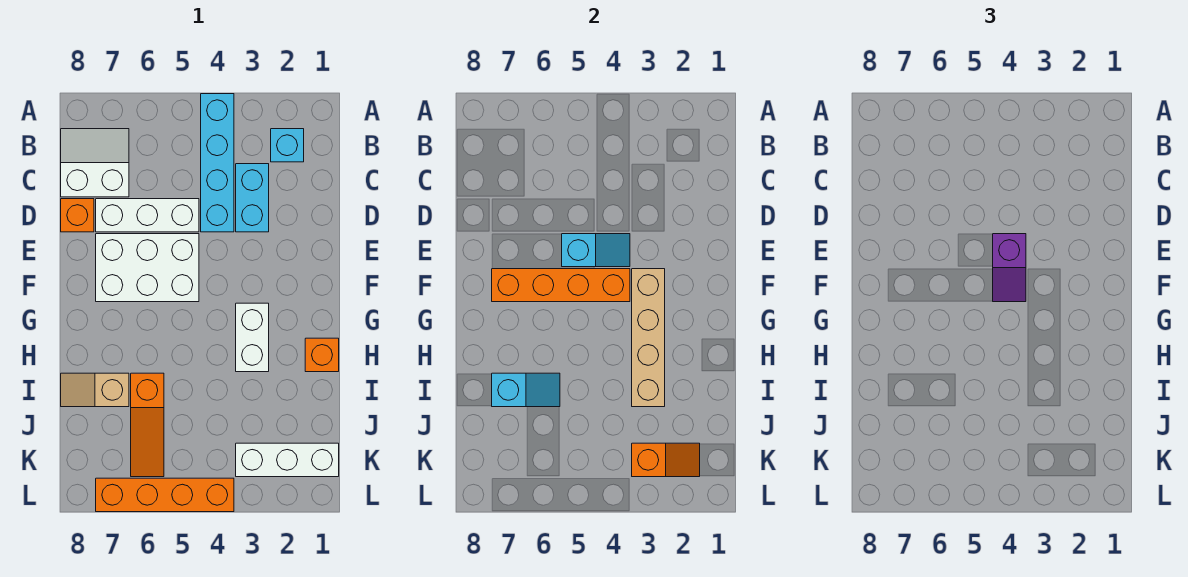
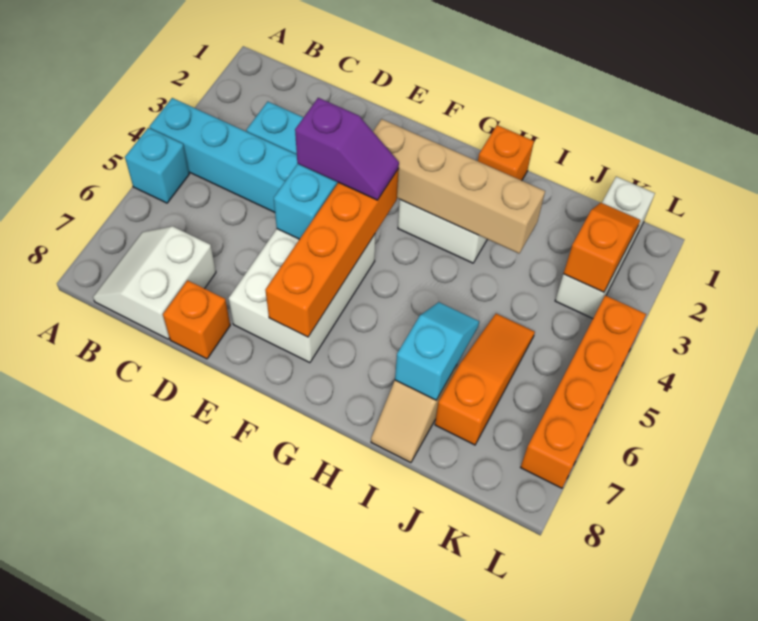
cyan 1x1 brick [271,129,304,162] -> cyan 1x1 brick moved to [125,128,189,203]
white 1x3 brick [96,199,199,232] -> none
orange 1x3 slope [131,373,164,477] -> orange 1x3 slope turned to [435,314,535,445]

